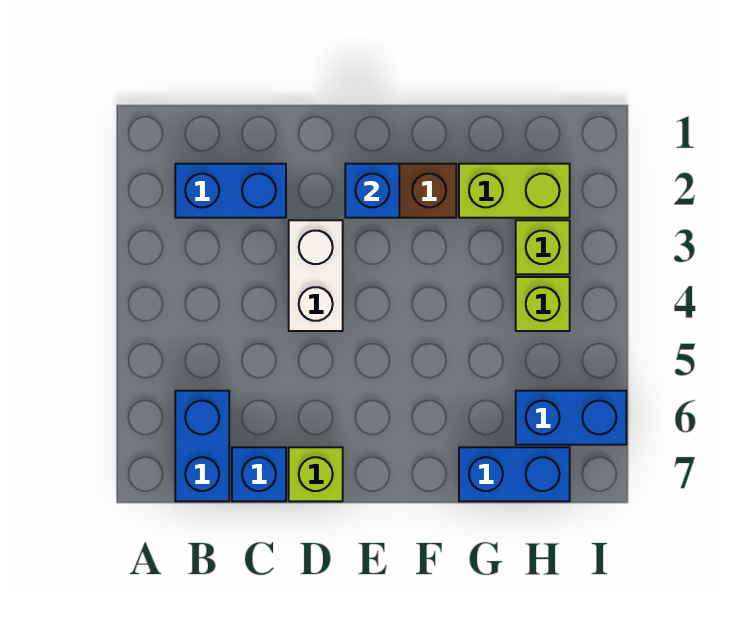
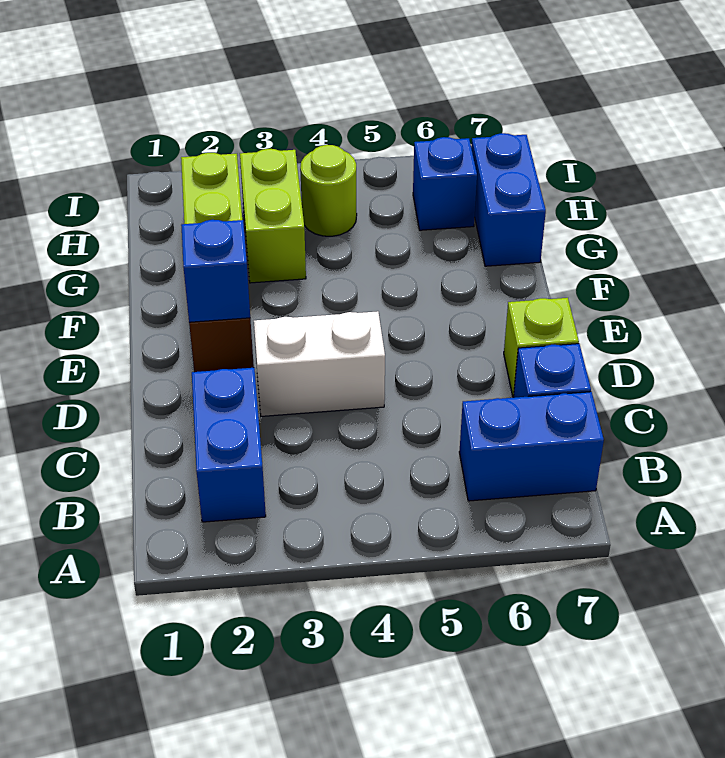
lime 1x1 brick [516,220,570,274] -> lime 1x2 brick [240,149,306,283]
lime 1x1 brick [516,277,570,331] -> lime 1x1 round brick [300,145,357,236]
blue 1x2 brick [516,391,626,445] -> blue 1x1 brick [413,137,477,230]

